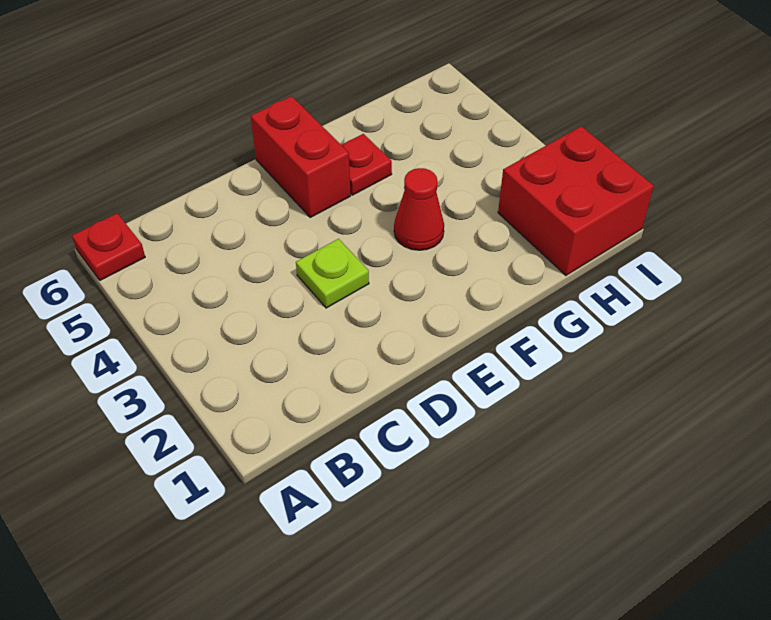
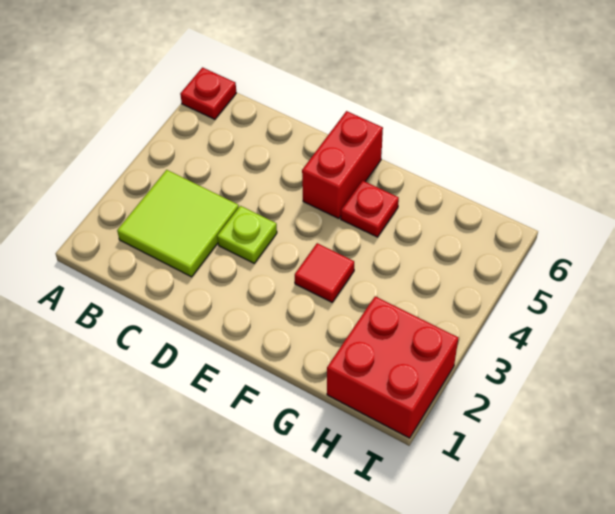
none -> lime 2x2 tile [117,170,239,277]
red 1x1 cone [394,168,444,250] -> red 1x1 tile [295,243,354,302]

